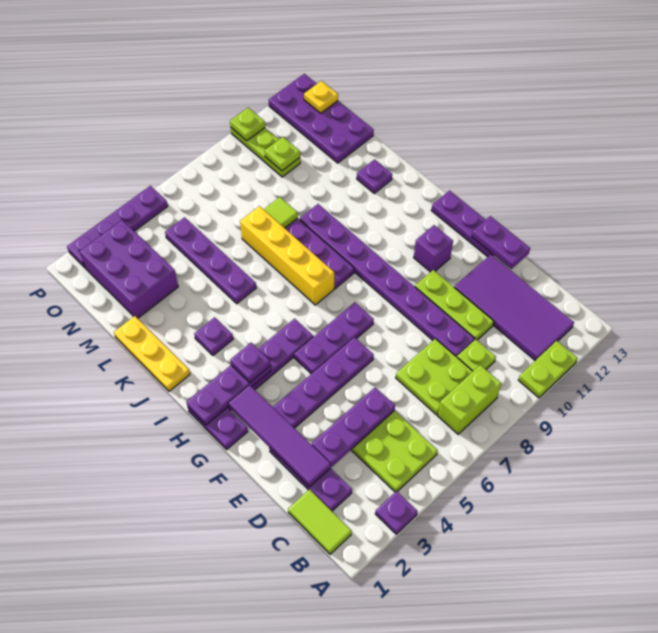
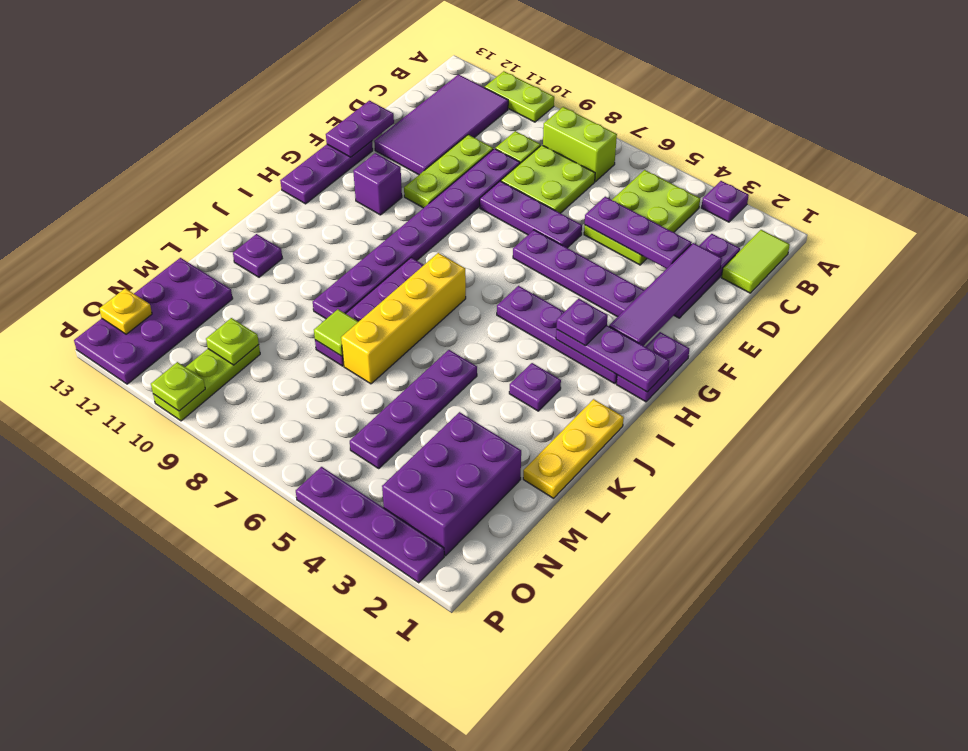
purple 1x3 plate [294,302,374,374] -> purple 1x3 plate moved to [480,181,582,248]

